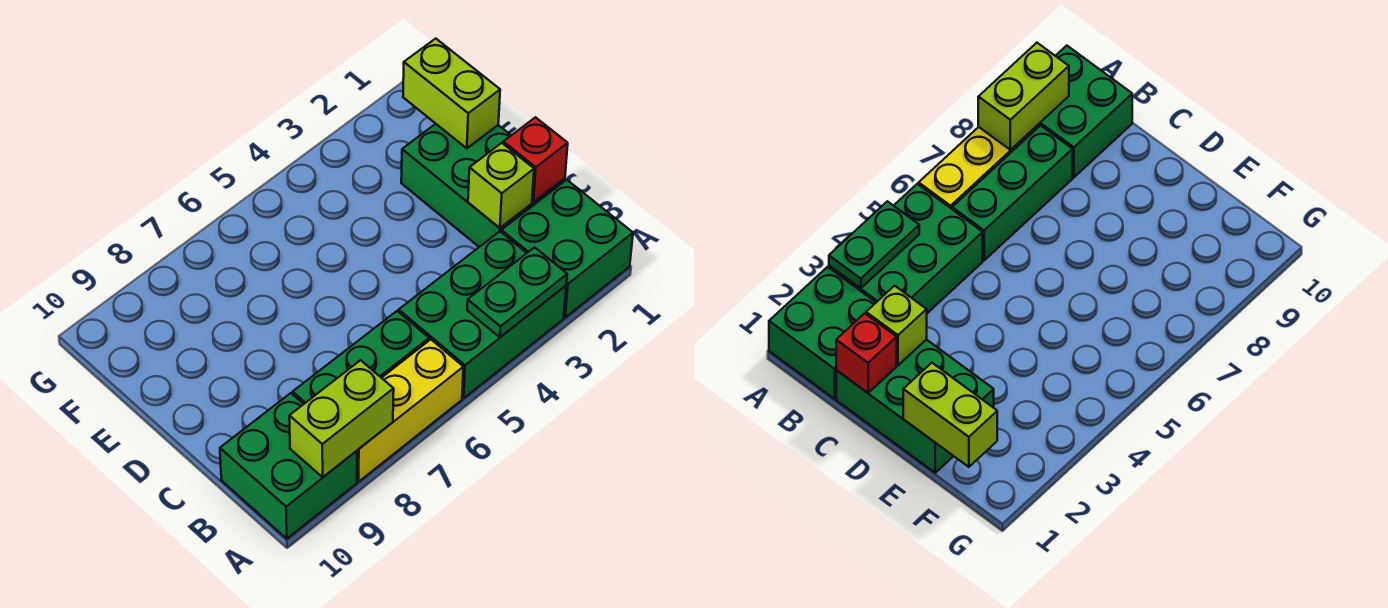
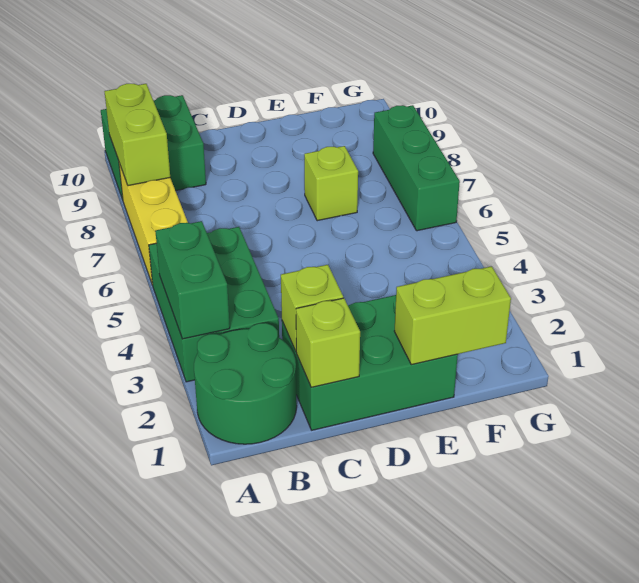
green 2x2 brick [501,180,633,317] -> green 2x2 round brick [194,323,297,444]
green 1x2 plate [467,247,567,337] -> green 1x2 brick [155,221,230,339]
green 1x3 brick [293,311,429,404] -> green 1x3 brick moved to [373,105,460,231]
red 1x1 brick [503,117,568,202] -> lime 1x1 brick [296,298,360,387]
none -> lime 1x1 brick [304,146,358,221]

